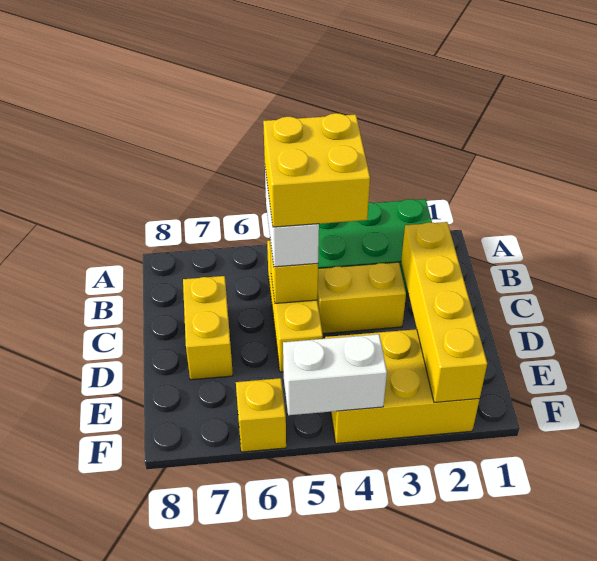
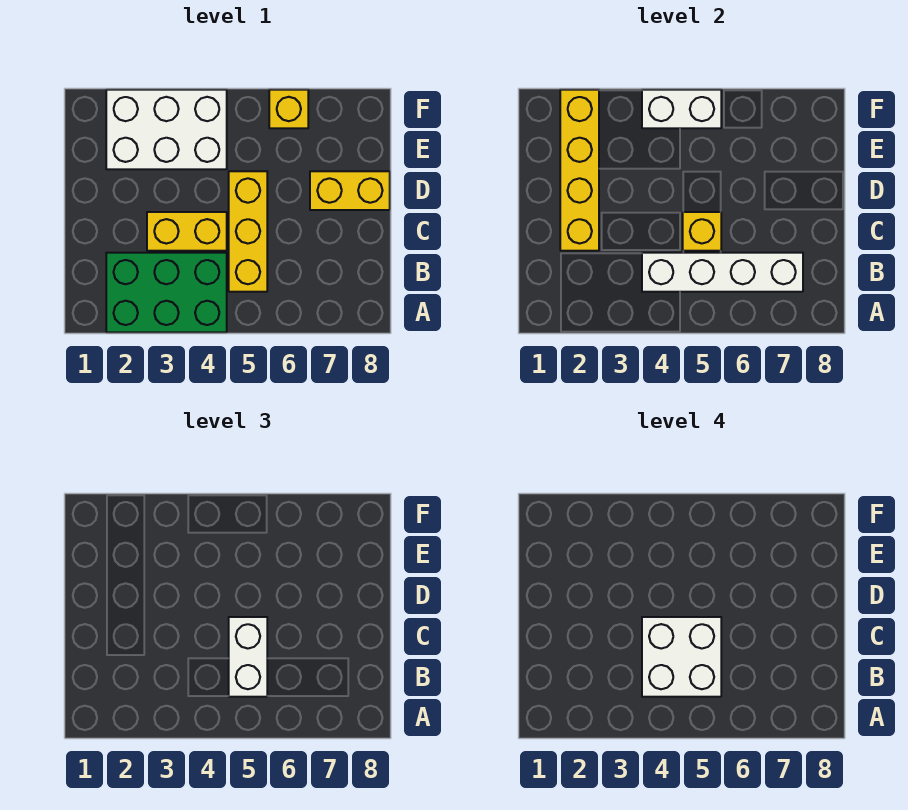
none -> white 1x4 brick [642,253,803,292]
yellow 2x2 brick [263,113,370,227] -> white 2x2 brick [642,617,721,697]
yellow 1x2 brick [183,276,233,380] -> yellow 1x2 brick turned to [310,171,390,210]
yellow 2x3 brick [325,329,479,444] -> white 2x3 brick [106,90,227,169]

